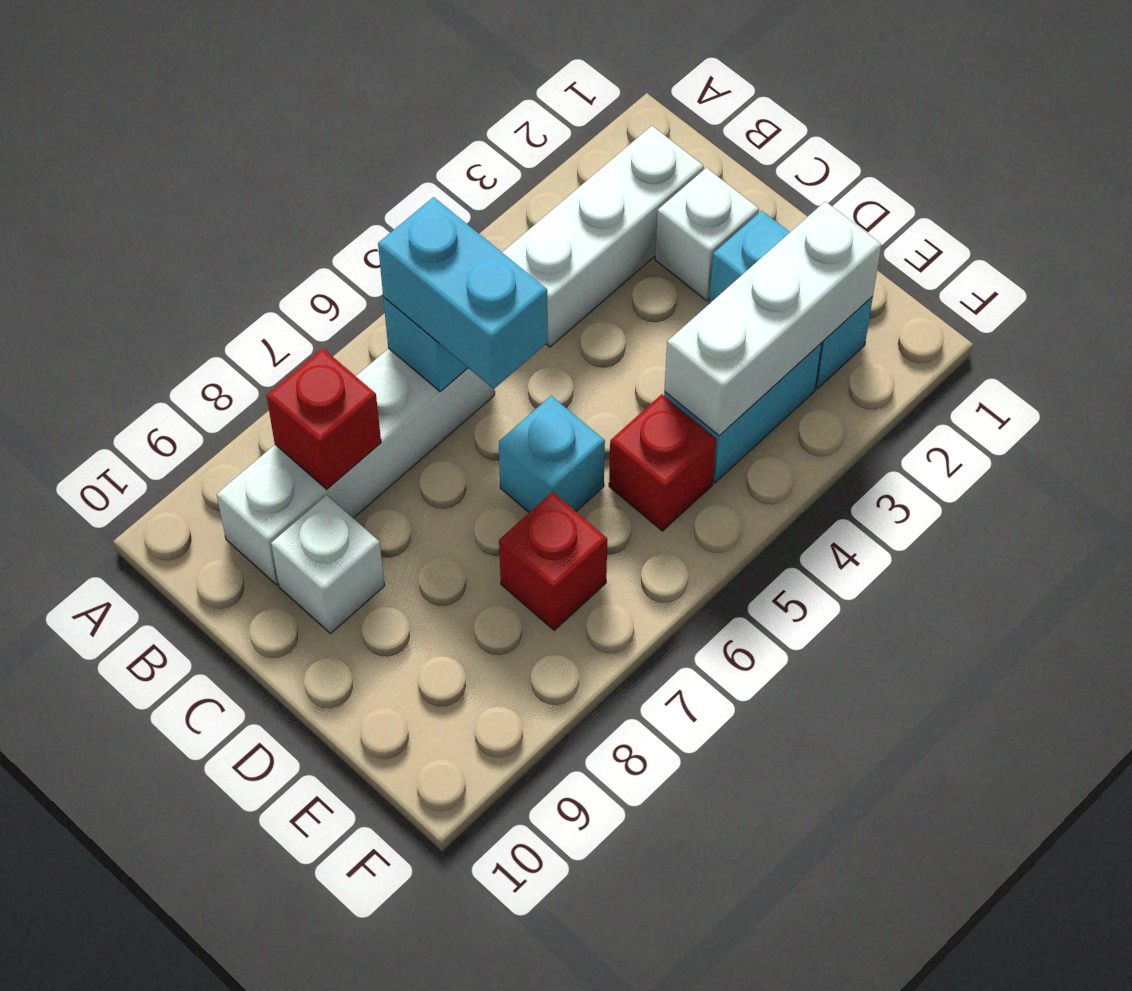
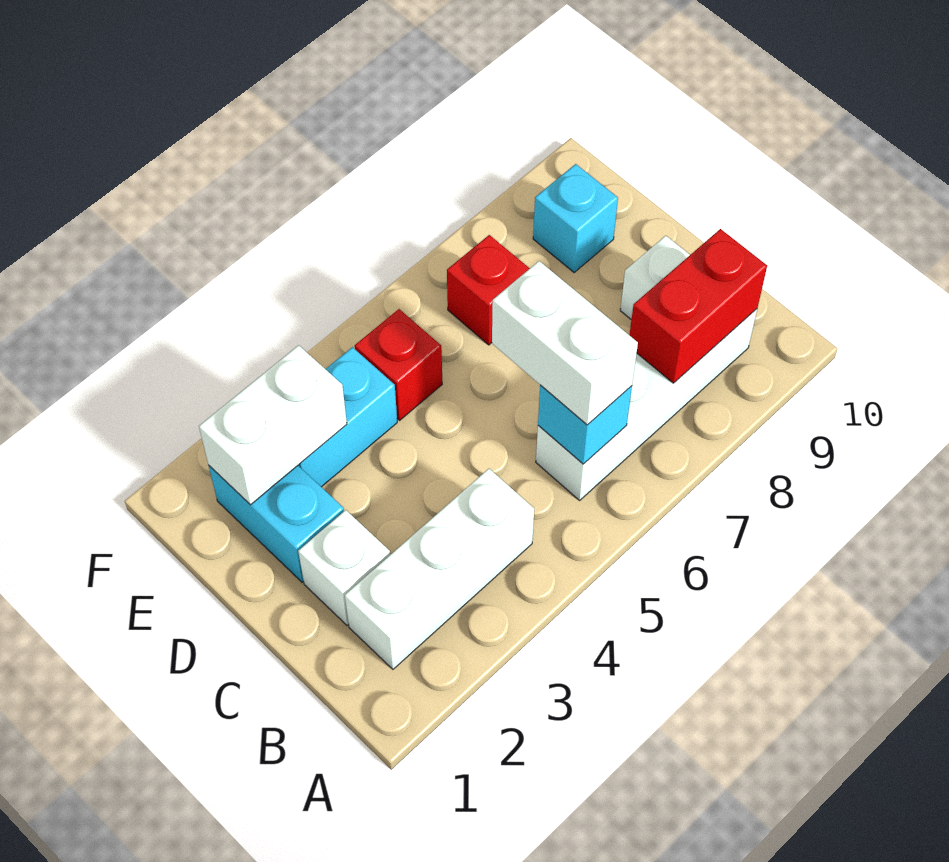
cyan 1x2 brick [378,197,548,389] -> white 1x2 brick [492,261,638,425]
red 1x1 brick [266,348,381,489] -> red 1x2 brick [630,229,767,383]
cyan 1x1 brick [499,396,605,512] -> cyan 1x1 brick moved to [533,164,618,272]
white 1x3 brick [664,201,881,436] -> white 1x2 brick [199,345,347,505]

